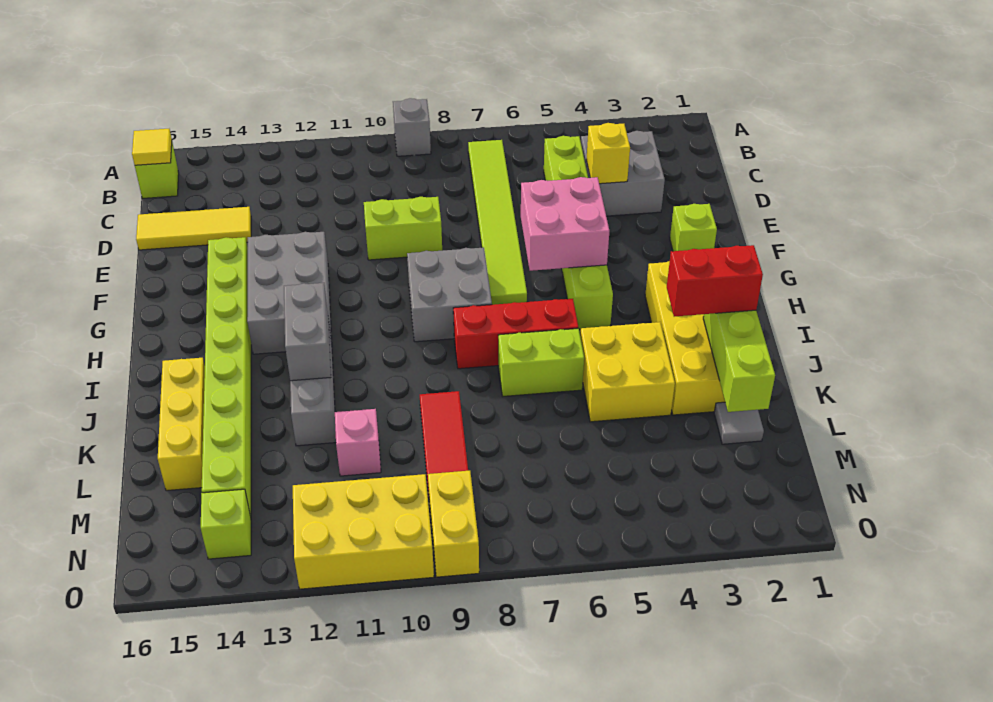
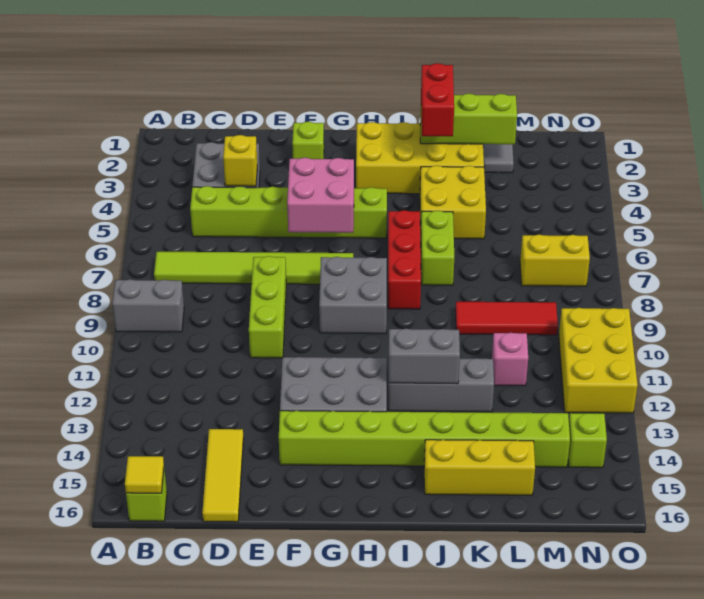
grey 1x1 brick [393,98,431,156] -> grey 1x2 brick [112,279,184,332]
lime 1x2 brick [364,197,442,260] -> lime 1x3 brick [249,256,286,358]
yellow 1x2 brick [428,471,479,577] -> yellow 1x2 brick moved to [520,234,590,286]

